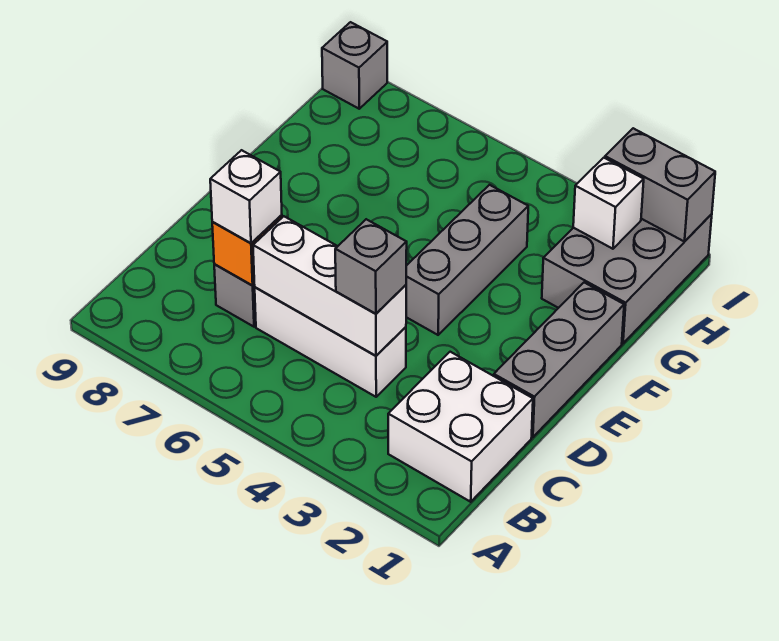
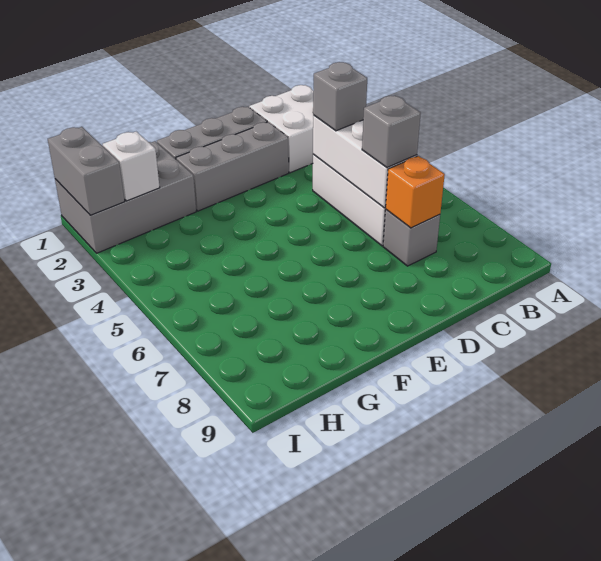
white 1x1 brick [210,150,282,243] -> none
grey 1x3 brick [406,185,528,335] -> grey 1x3 brick moved to [176,122,289,211]
grey 1x1 brick [322,22,387,109] -> grey 1x1 brick moved to [362,96,421,168]

